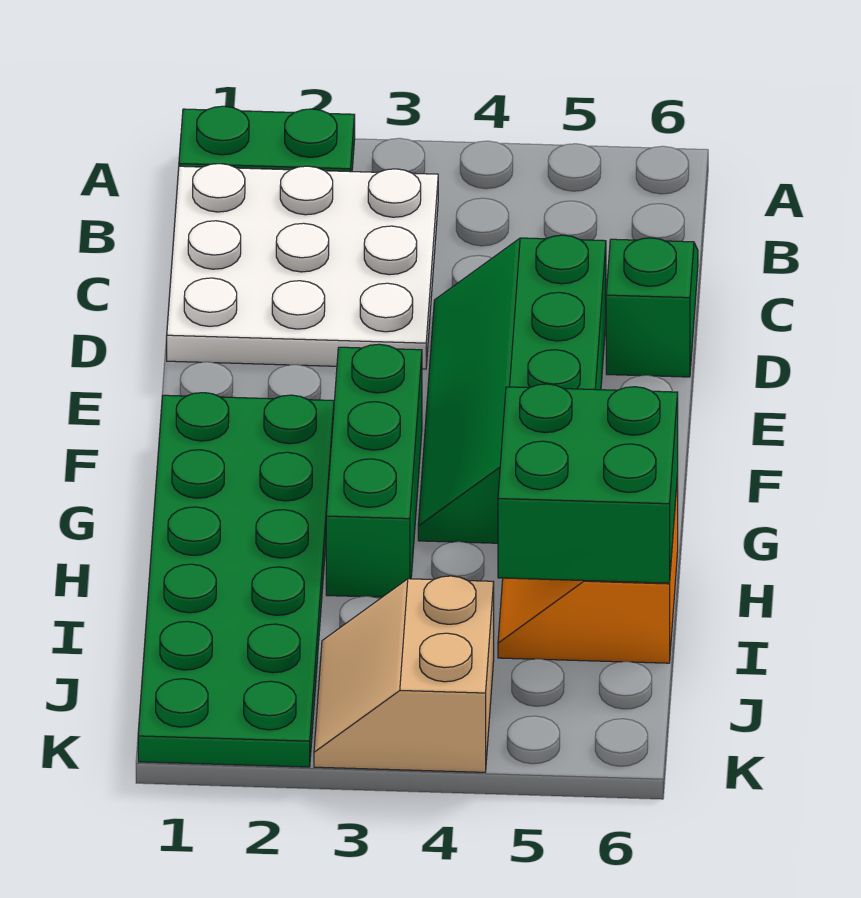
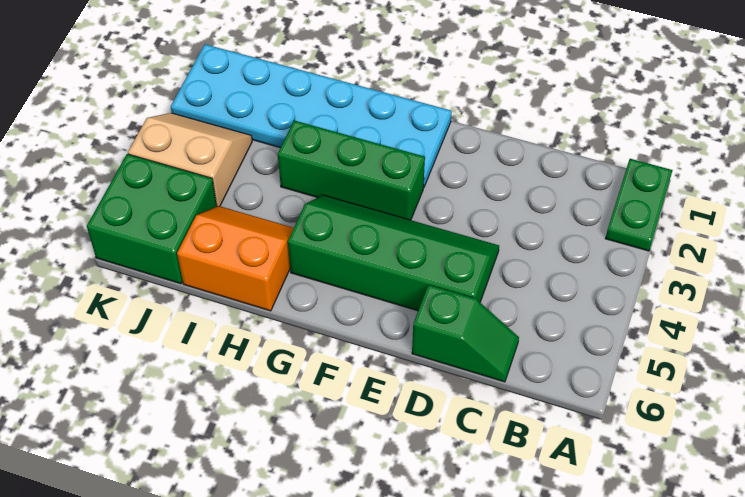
white 3x3 plate [167,164,438,369] -> none
green 2x6 plate [138,393,334,767] -> cyan 2x6 plate [171,44,452,188]
green 2x2 brick [498,384,678,583] -> green 2x2 brick moved to [87,154,217,284]

